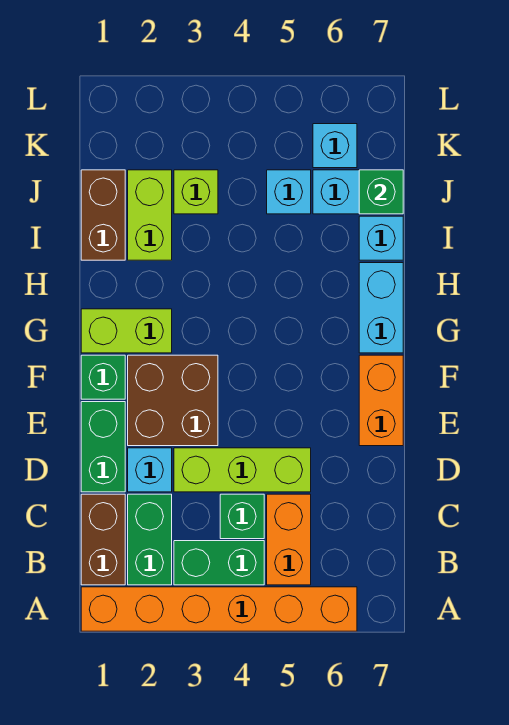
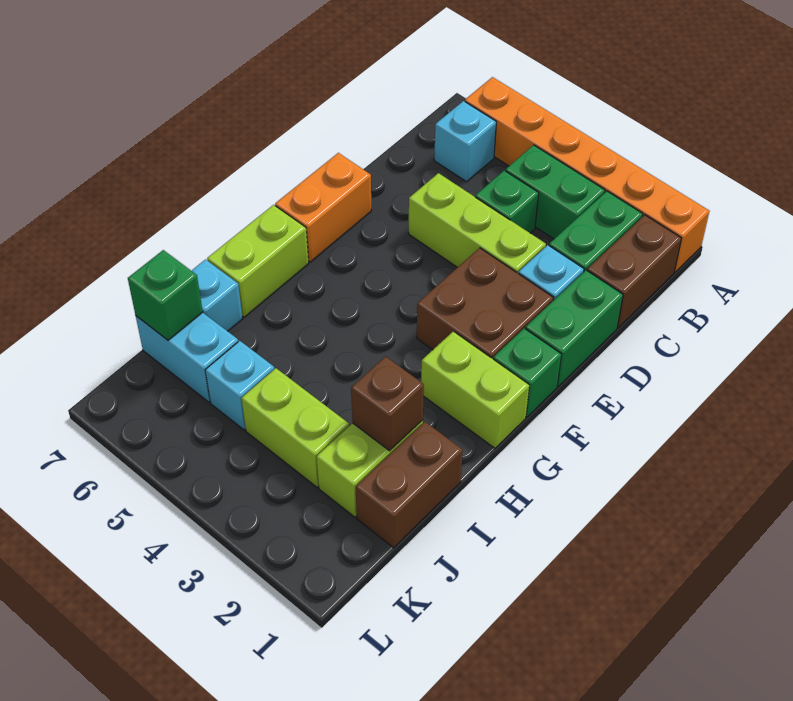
orange 1x2 brick [267,494,311,585] -> none
cyan 1x2 brick [359,263,403,353] -> lime 1x2 brick [207,205,309,317]
none -> brown 1x1 brick [351,356,424,451]
lime 1x1 brick [174,170,218,214] -> lime 1x2 brick [241,368,349,487]
cyan 1x1 brick [313,124,357,168] -> cyan 1x1 brick moved to [434,101,496,182]

